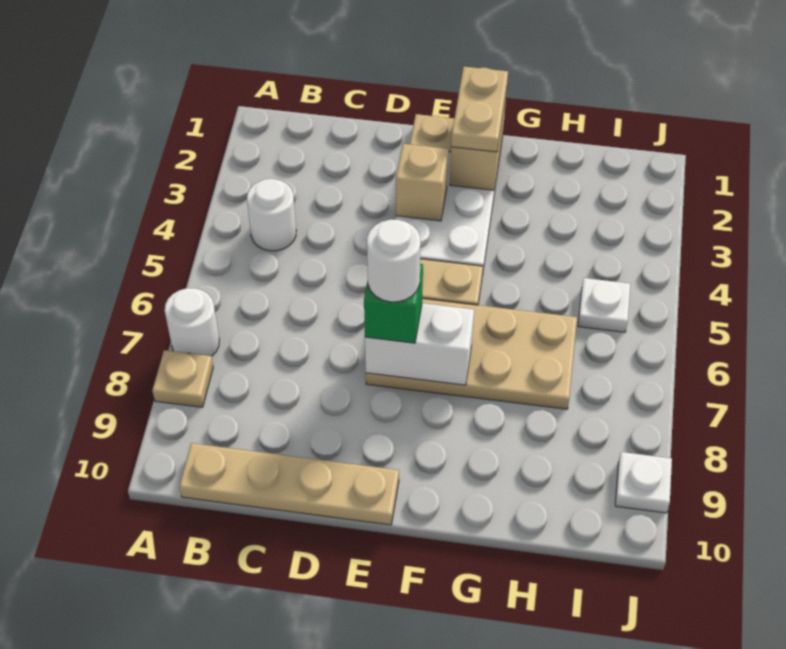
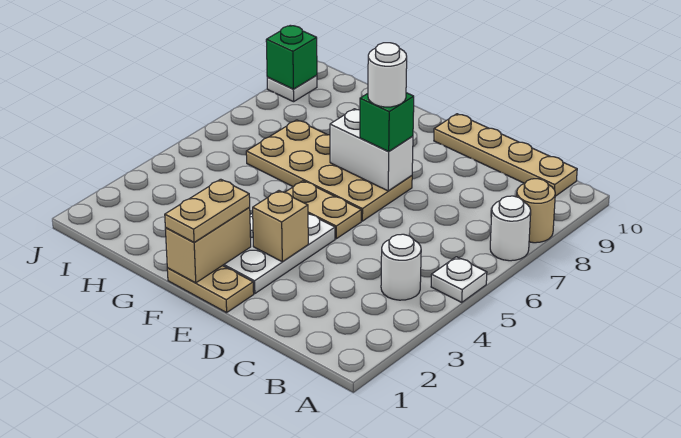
tan 1x1 plate [152,350,213,407] -> tan 1x1 round brick [517,179,555,243]
white 1x1 plate [578,278,630,332] -> white 1x1 plate moved to [431,257,487,302]
none -> green 1x1 brick [266,25,317,89]

